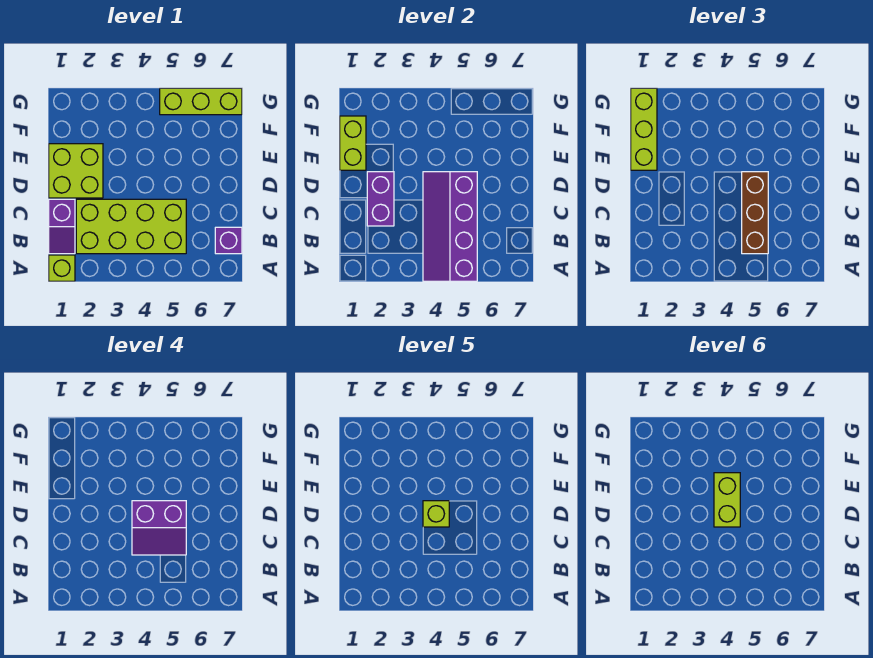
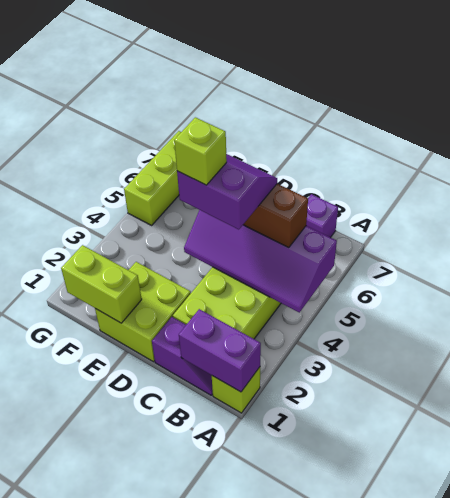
purple 1x2 brick [367,172,394,226] -> purple 1x2 brick moved to [179,309,261,392]
purple 2x2 slope [132,501,186,555] -> purple 2x2 slope turned to [177,154,277,230]
lime 1x2 brick [714,473,740,527] -> none
lime 1x3 brick [631,88,657,170] -> none

